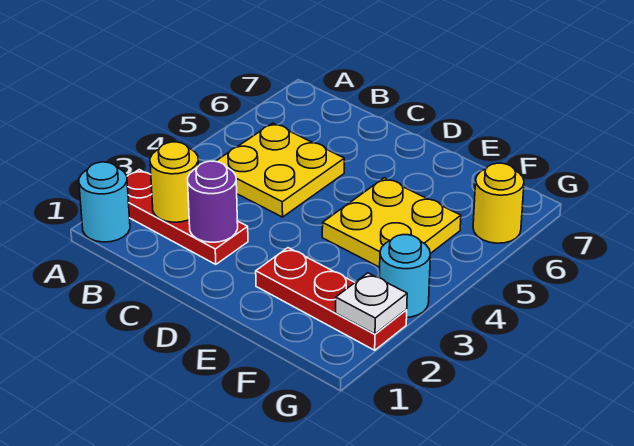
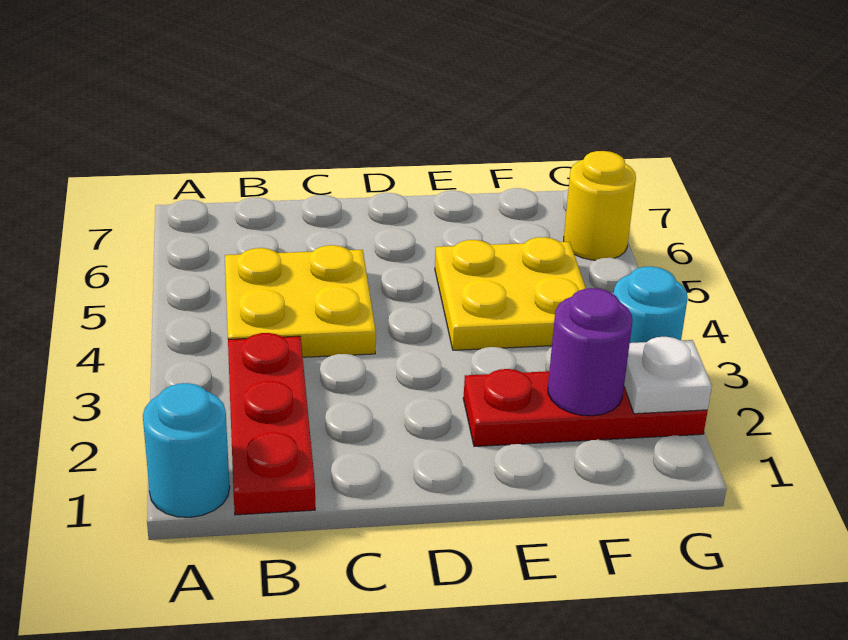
red 1x3 plate [127,170,248,264] -> red 1x3 plate turned to [228,333,315,515]
yellow 1x1 round brick [150,142,198,222] -> none
purple 1x1 round brick [188,161,238,242] -> purple 1x1 round brick moved to [548,288,633,416]

